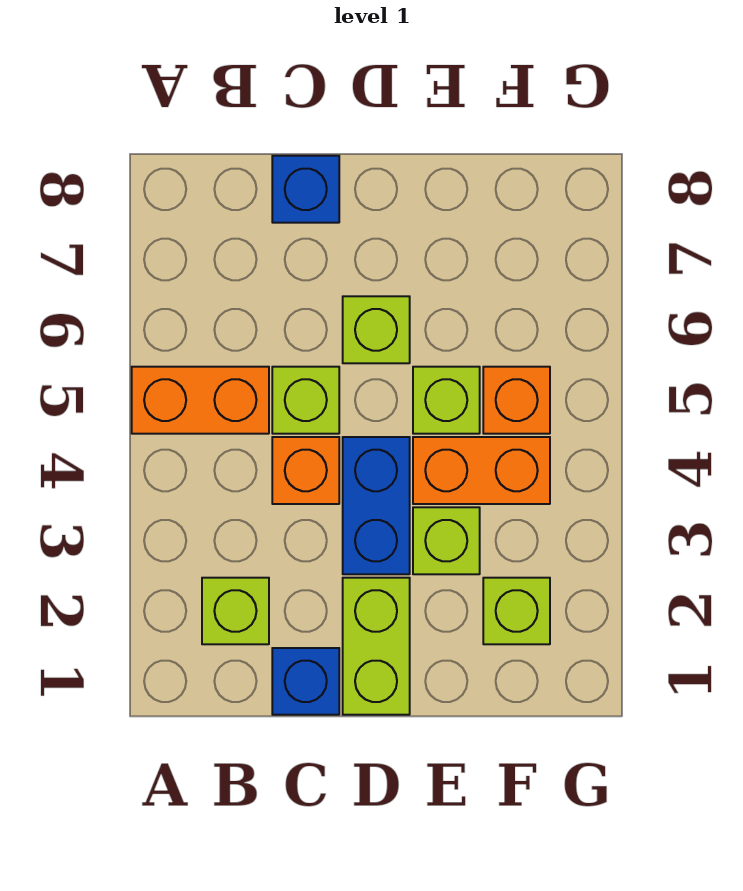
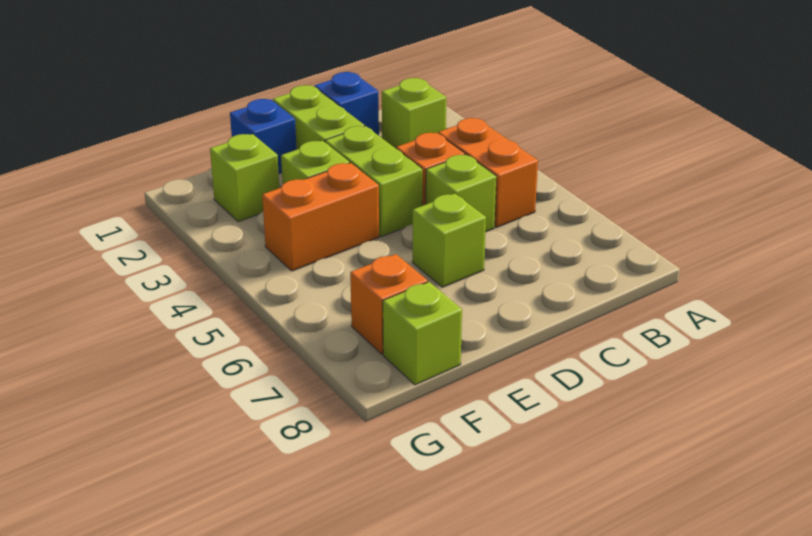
orange 1x2 brick [132,367,269,434] -> orange 1x2 brick turned to [438,118,538,227]
blue 1x1 brick [272,156,339,223] -> blue 1x1 brick moved to [230,99,297,174]
blue 1x2 brick [343,437,410,574] -> lime 1x2 brick [325,126,422,236]
lime 1x1 brick [413,367,480,434] -> lime 1x1 brick moved to [383,282,462,385]
orange 1x1 brick [483,367,550,434] -> orange 1x1 brick moved to [350,254,427,354]

